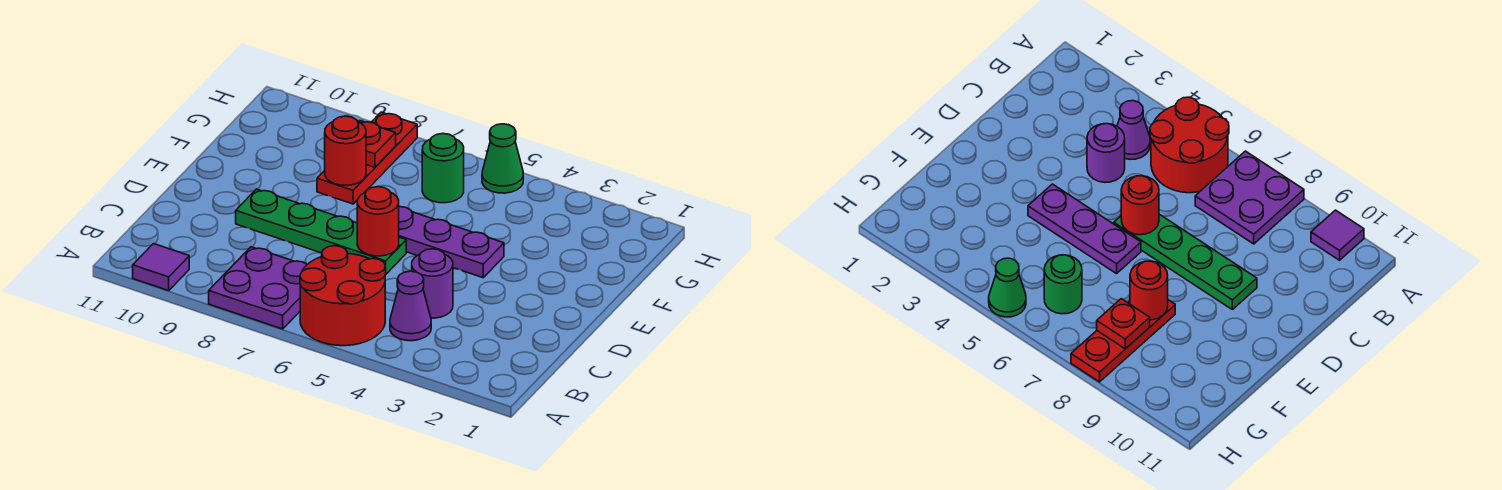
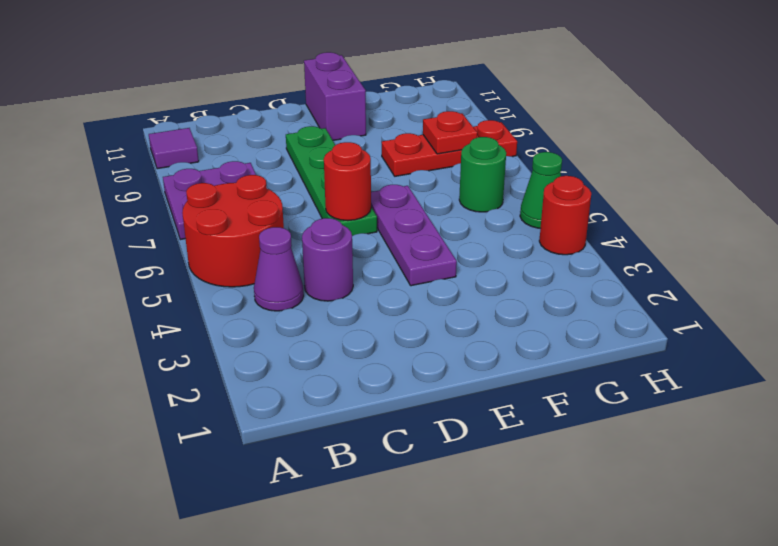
none -> purple 1x2 brick [304,52,366,140]
red 1x1 round brick [325,116,366,186] -> red 1x1 round brick moved to [539,176,591,255]

